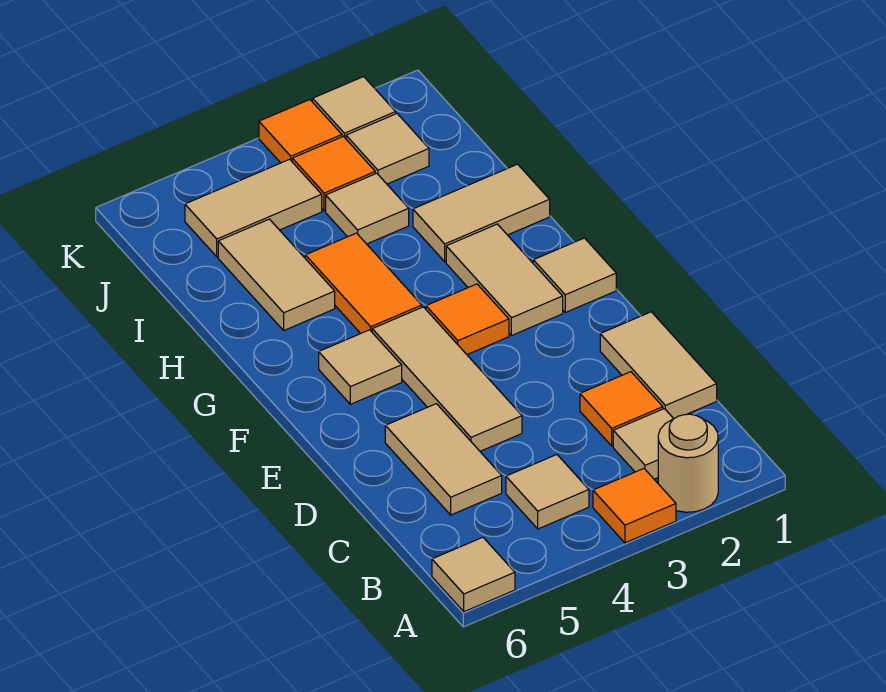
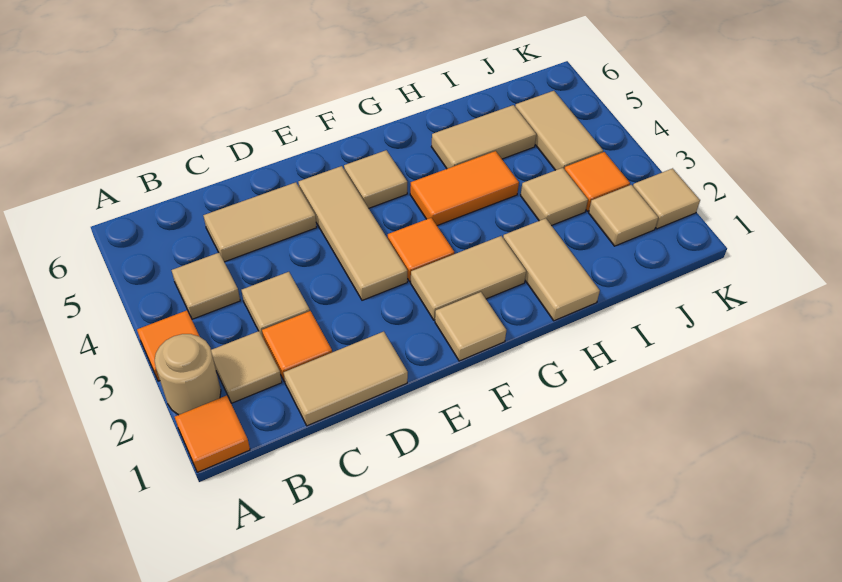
tan 1x1 tile [432,537,515,612] -> tan 1x1 tile moved to [242,272,310,337]
tan 1x3 tile [372,307,522,451] -> tan 1x3 tile turned to [298,166,407,300]
orange 1x1 tile [259,100,342,163] -> orange 1x1 tile moved to [175,396,250,472]

